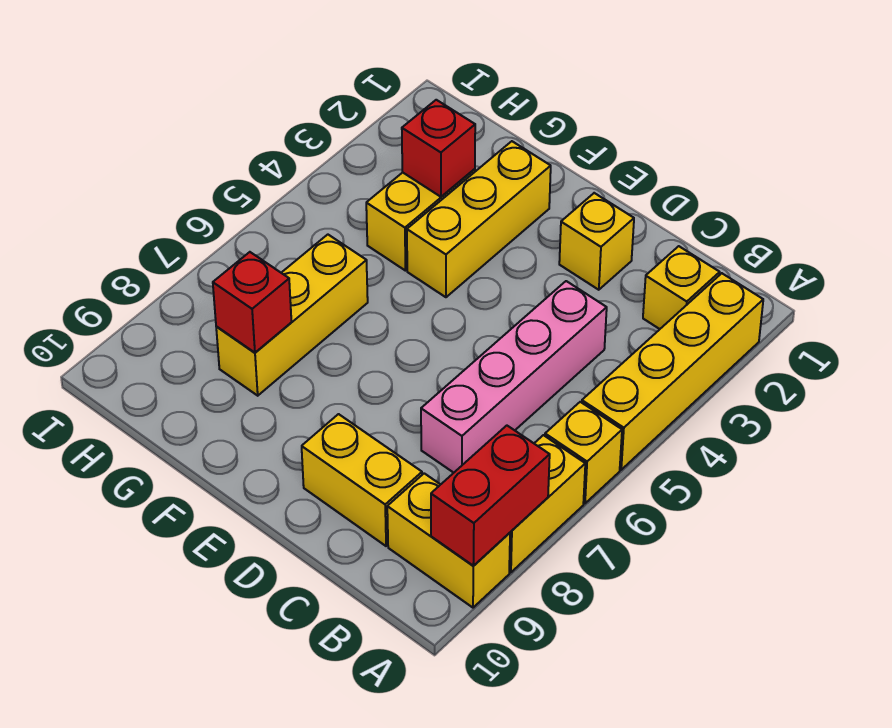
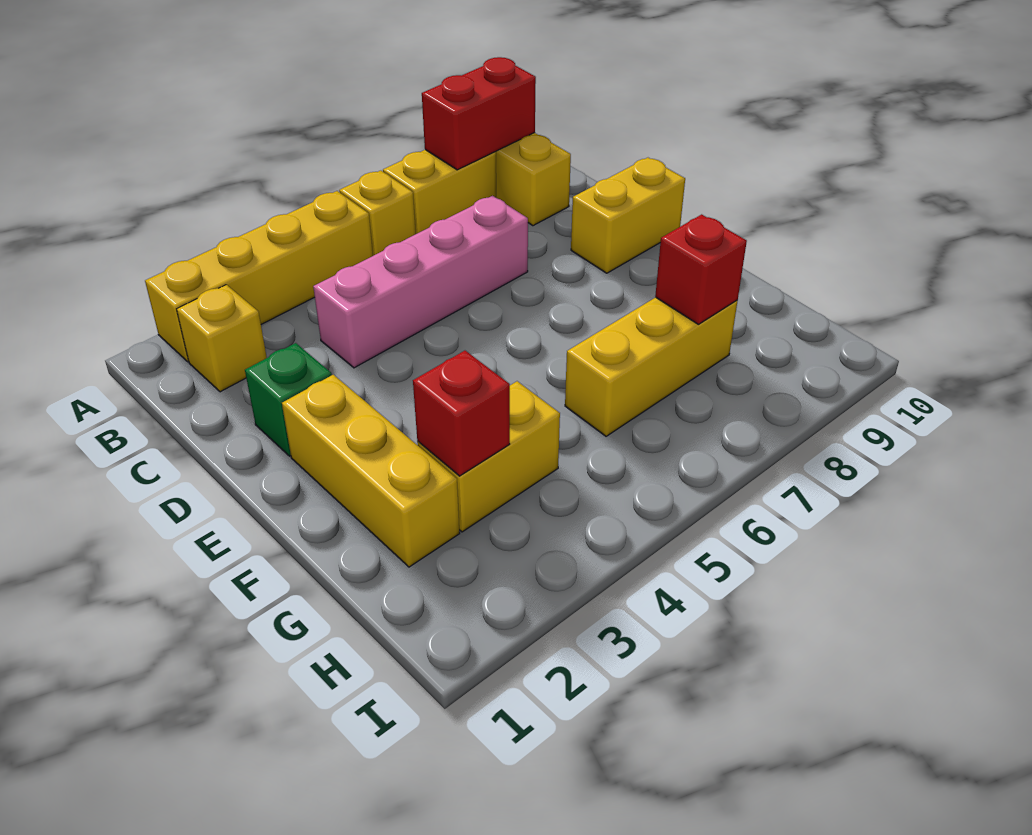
yellow 1x2 brick [302,414,422,546] -> yellow 1x2 brick turned to [571,158,685,273]
yellow 1x1 brick [559,193,634,290] -> green 1x1 brick [245,343,332,456]
yellow 1x3 brick [407,141,551,297] -> yellow 1x3 brick turned to [282,375,460,567]

